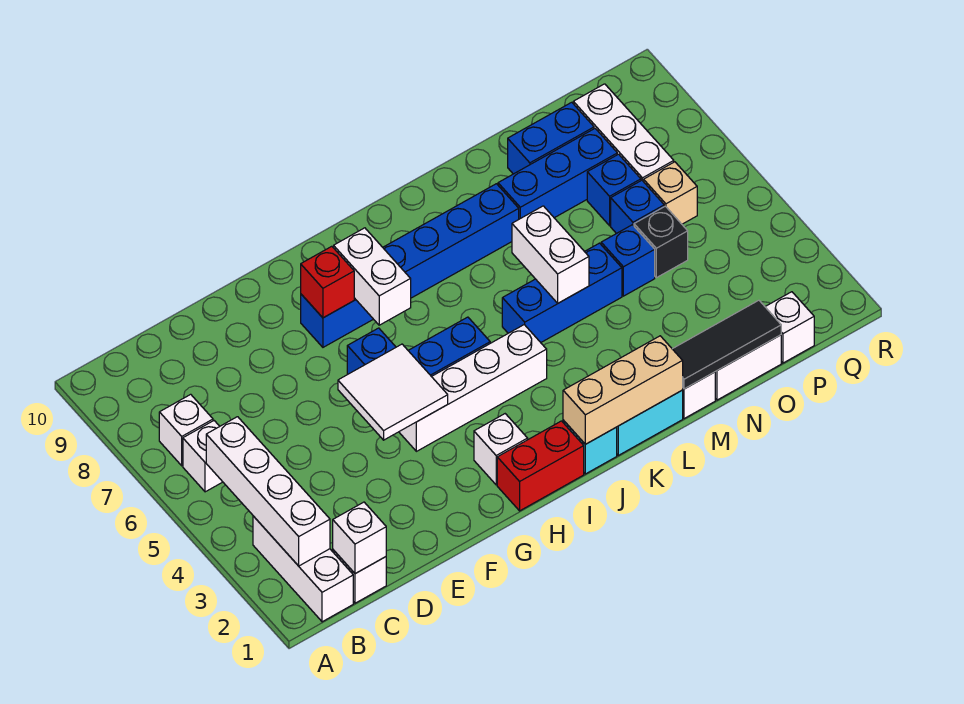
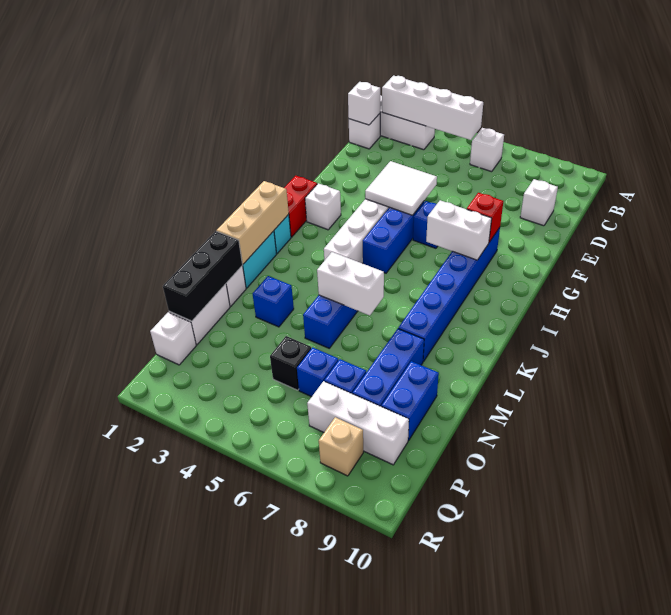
white 1x1 brick [159,394,213,466] -> white 1x1 brick moved to [520,179,558,226]
black 1x3 tile [673,300,781,389] -> black 1x3 brick [163,231,242,321]
blue 1x1 brick [601,225,655,296] -> blue 1x1 brick moved to [253,276,294,327]
tan 1x1 brick [644,162,697,224] -> tan 1x1 brick moved to [319,417,363,476]

